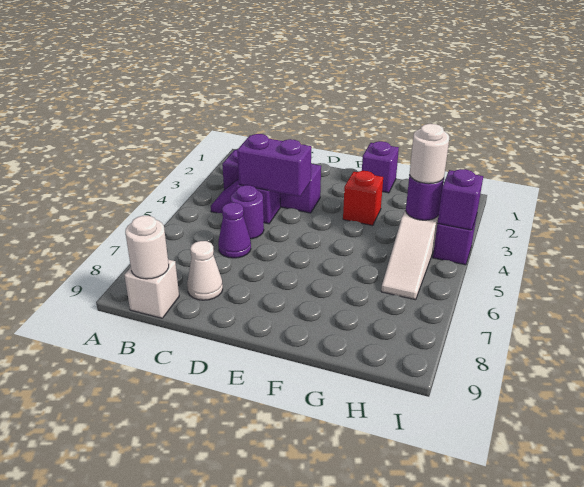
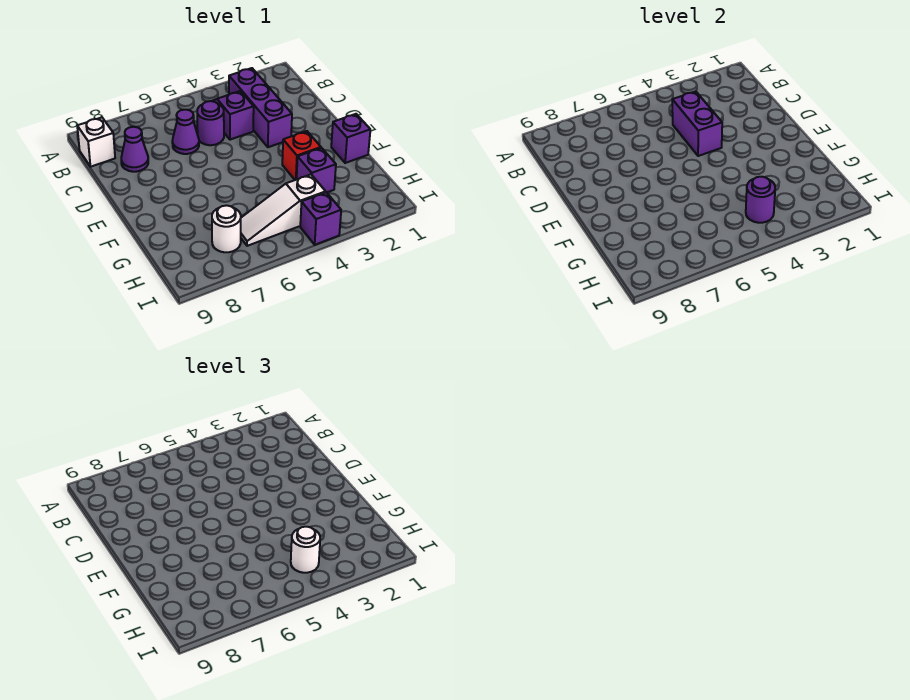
white 1x1 round brick [125,216,169,279] -> white 1x1 round brick moved to [212,205,241,252]
white 1x1 cone [187,241,223,300] -> purple 1x1 cone [121,127,148,172]
purple 1x1 brick [437,169,483,230] -> purple 1x1 brick moved to [297,148,336,192]

